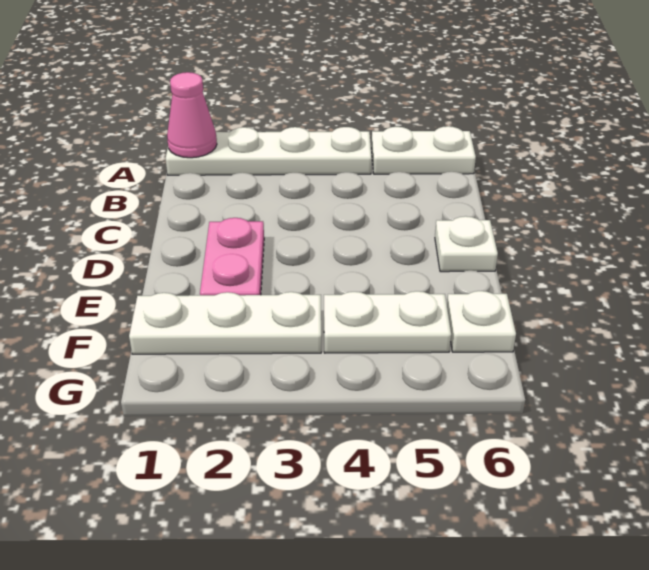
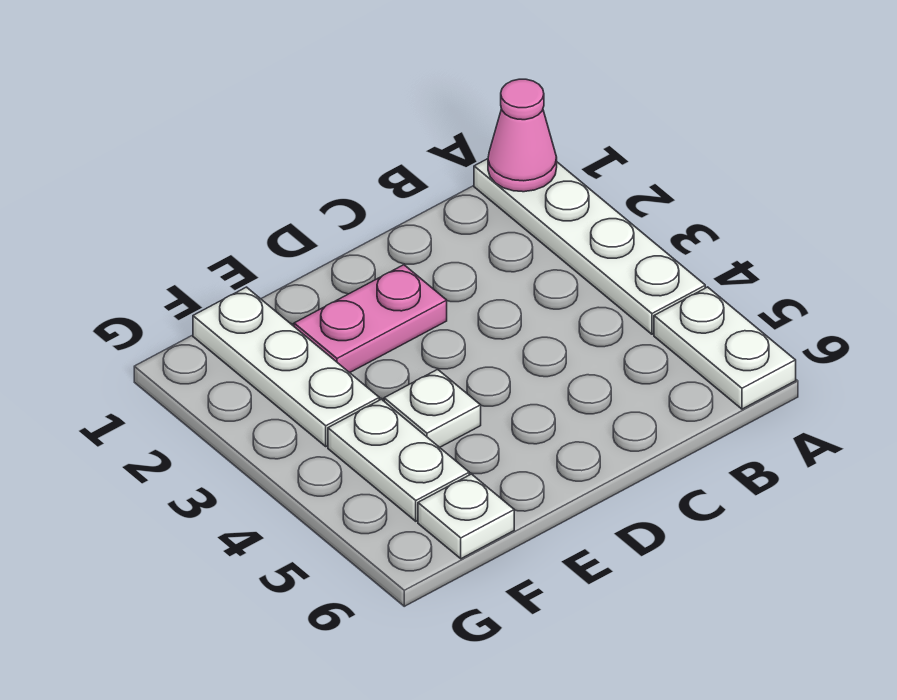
white 1x1 plate [435,216,498,272] -> white 1x1 plate moved to [384,369,481,447]

